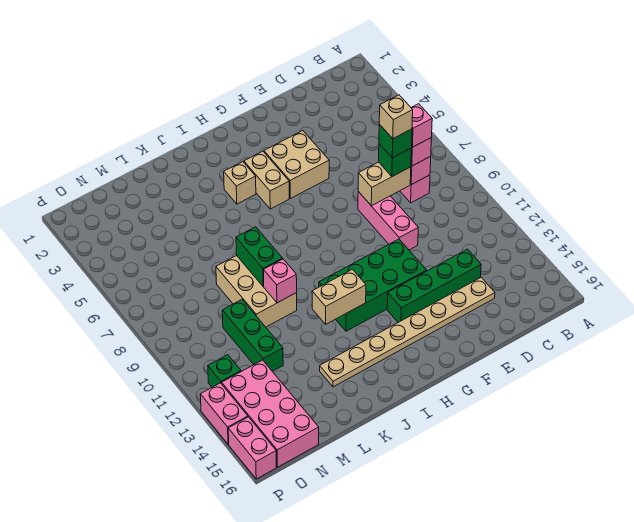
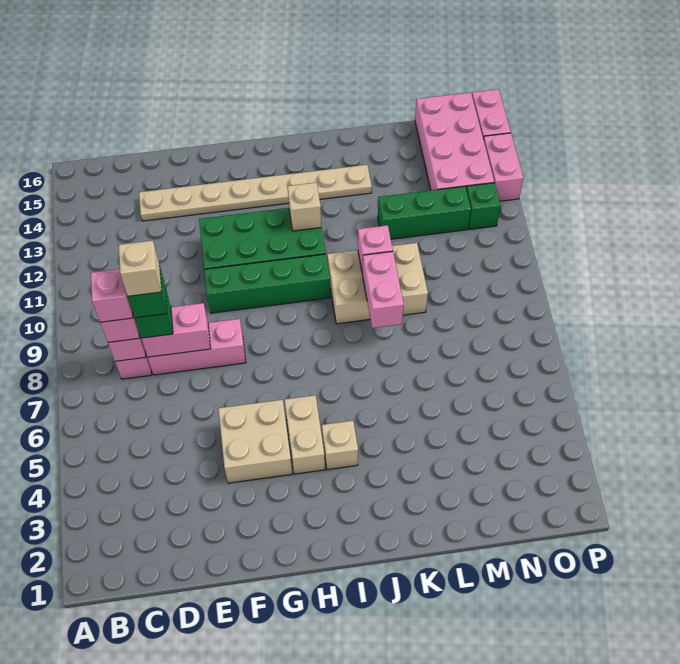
tan 1x2 brick [358,162,411,206] -> pink 1x2 brick [141,303,211,357]
green 1x4 brick [387,249,481,322] -> green 1x4 brick moved to [204,254,331,313]
pink 1x3 brick [358,192,418,250] -> pink 1x3 brick turned to [148,319,246,375]
tan 1x2 brick [312,269,366,324] -> tan 1x1 brick [288,183,321,231]
tan 2x3 brick [216,255,297,327] -> tan 2x3 brick turned to [327,243,428,324]
green 1x2 brick [236,227,283,287] -> pink 1x2 brick [363,251,404,328]
green 1x3 brick [222,300,283,371] -> green 1x3 brick turned to [378,186,471,239]

